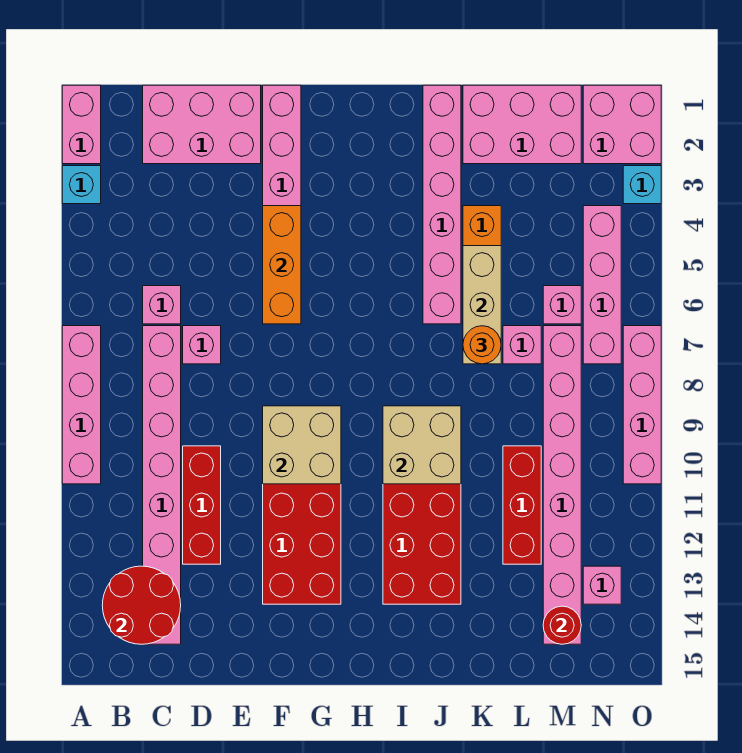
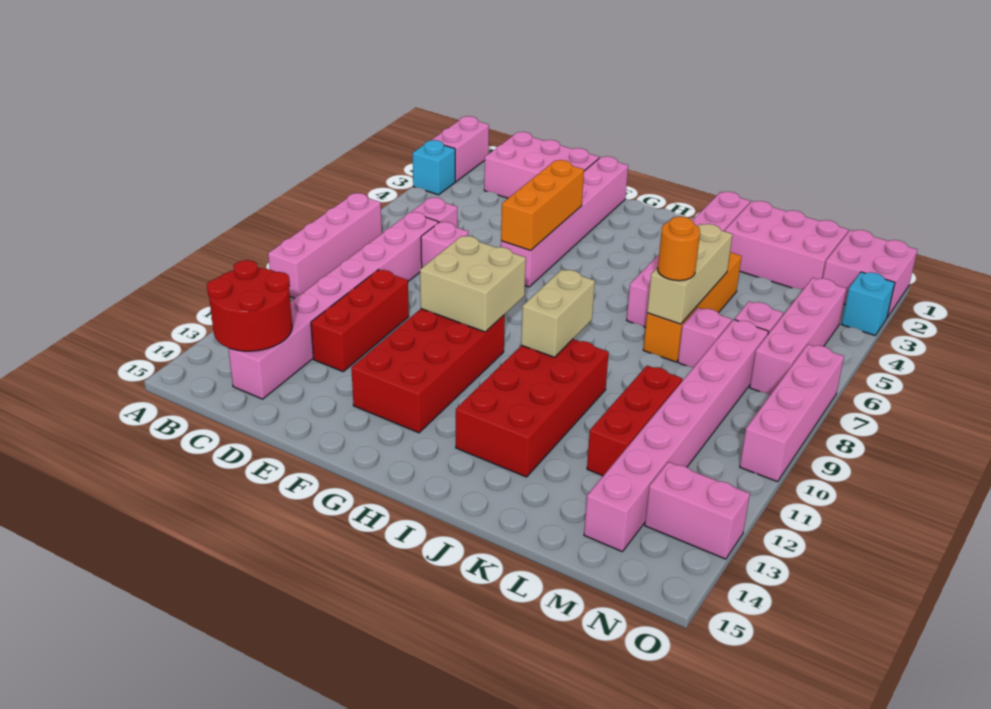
tan 2x2 brick [383,406,461,484] -> tan 1x2 brick [521,269,595,357]
red 1x1 round brick [543,606,581,644] -> none
pink 1x1 brick [583,566,621,604] -> pink 1x2 brick [645,462,750,559]

